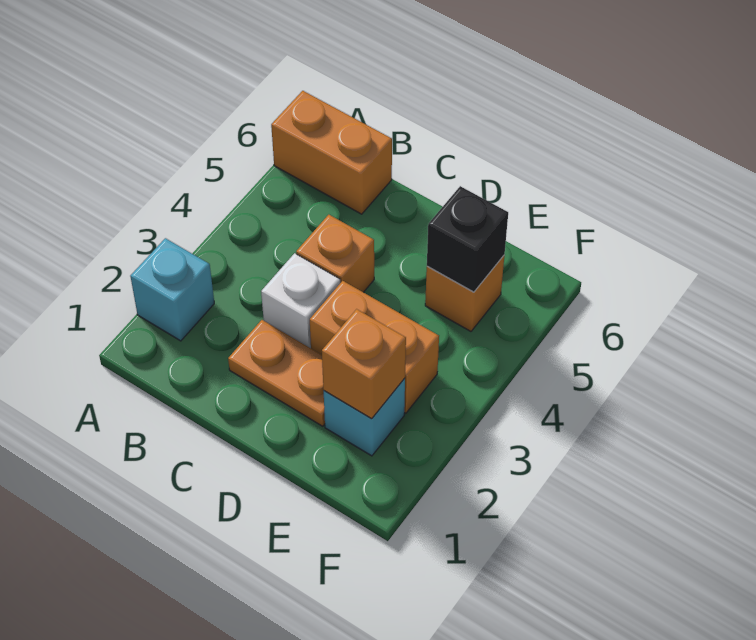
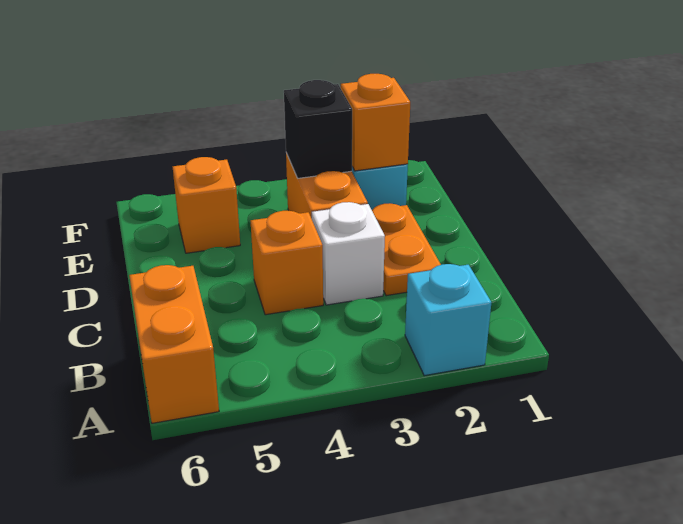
black 1x1 brick [427,186,508,292] -> black 1x1 brick moved to [284,80,352,178]

